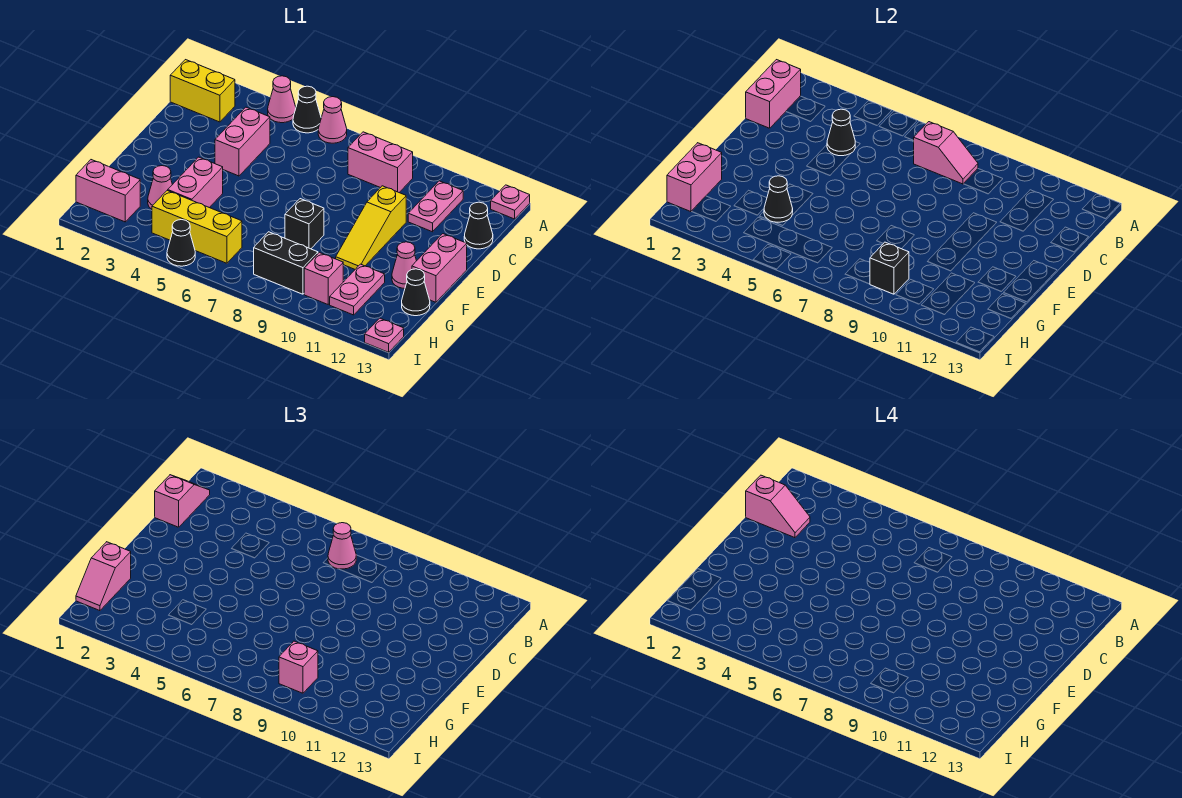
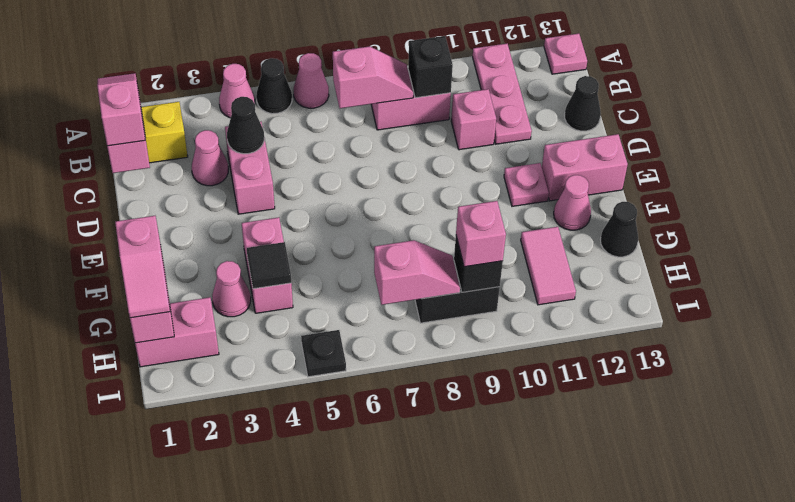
pink 1x1 cone [328,523,356,569] -> pink 1x1 cone moved to [192,130,228,186]
pink 1x2 plate [408,181,463,232] -> pink 1x3 plate [473,44,532,144]
pink 1x2 slope [746,475,810,538] -> pink 1x2 slope moved to [374,240,460,305]
yellow 1x3 slope [336,186,406,269] -> none
pink 1x2 brick [412,234,467,302] -> pink 1x2 brick turned to [542,134,628,201]
black 1x1 brick [285,199,324,249] -> black 1x1 brick moved to [408,36,453,98]
black 1x1 cone [764,176,793,222] -> black 1x1 tile [247,242,291,289]
pink 1x2 plate [330,264,385,315] -> pink 1x2 tile [521,227,576,305]
yellow 1x3 brick [152,190,242,263] -> none
pink 1x1 brick [304,252,343,304] -> pink 1x1 brick moved to [451,89,496,150]
black 1x1 cone [167,220,195,266] -> black 1x1 plate [301,330,346,377]
pink 1x1 plate [365,318,404,352] -> pink 1x1 plate moved to [504,163,549,206]

